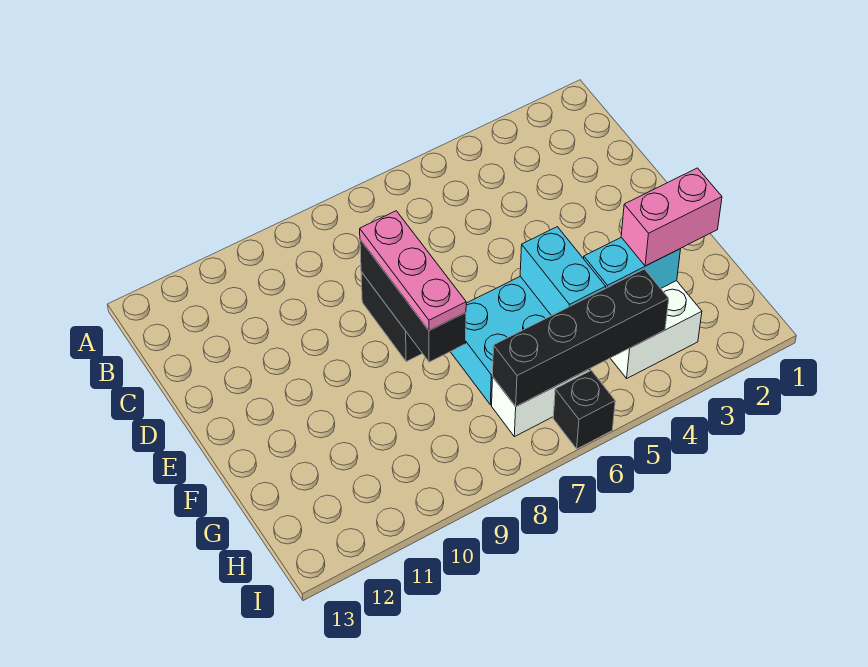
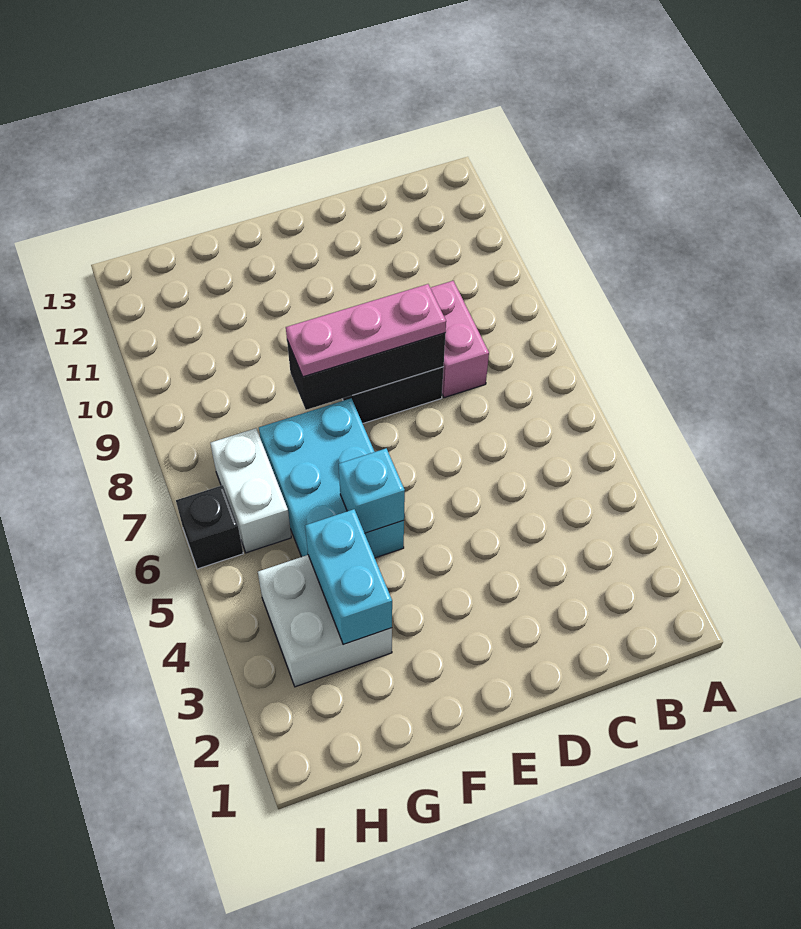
cyan 1x2 brick [520,227,606,316] -> cyan 1x1 brick [339,448,405,533]
pink 1x2 brick [621,168,722,266] -> pink 1x2 brick moved to [430,281,489,398]
black 1x4 brick [493,269,669,406] -> none

